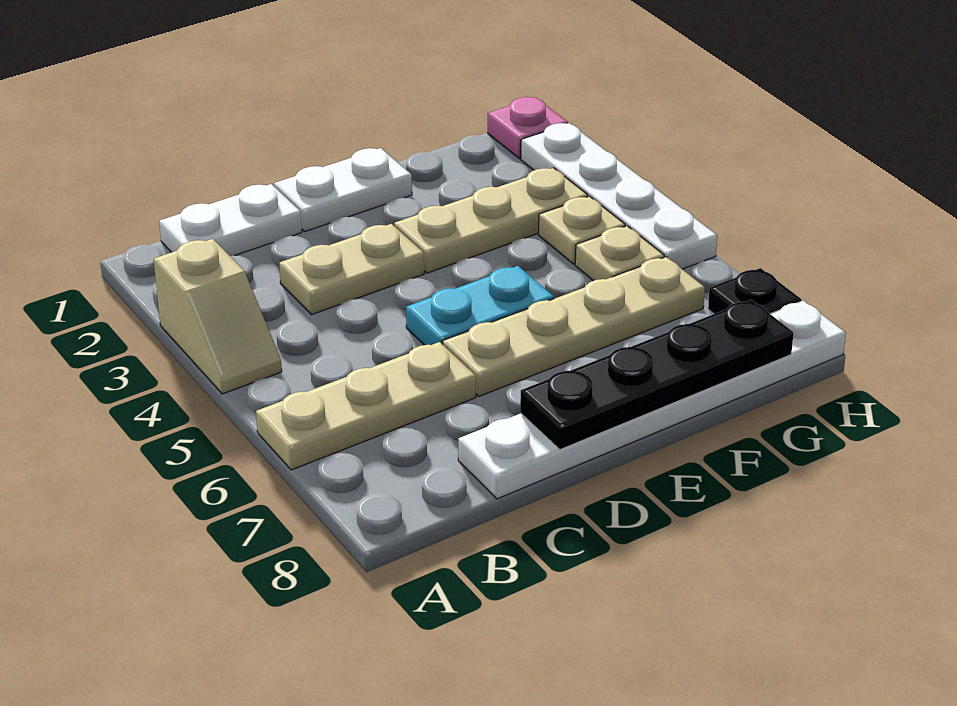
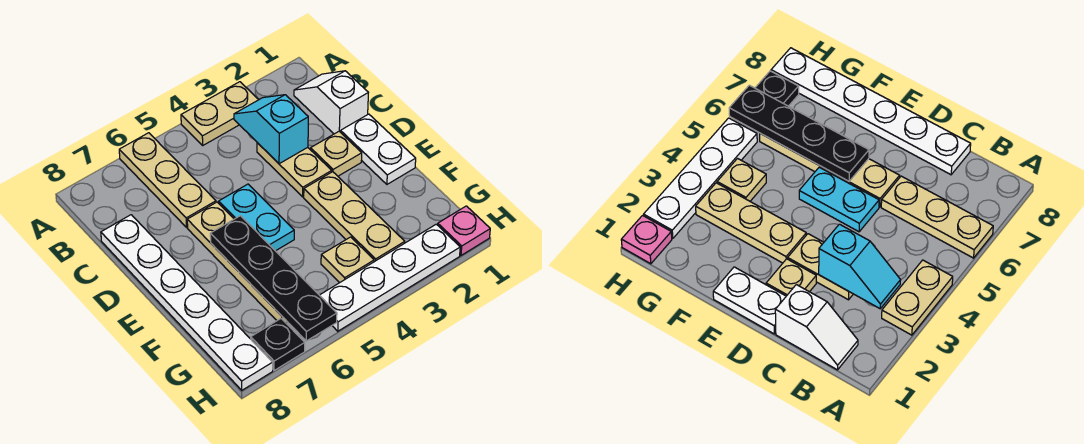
tan 1x2 slope [154,239,282,394] -> tan 1x2 plate [181,82,259,145]
white 1x2 plate [159,184,302,256] -> white 1x2 slope [294,71,368,134]
none -> cyan 1x2 slope [234,95,308,164]
black 1x4 plate [520,300,794,450] -> black 1x4 plate moved to [210,216,337,341]
tan 1x1 plate [575,226,664,281] -> tan 1x1 plate moved to [311,132,362,176]

